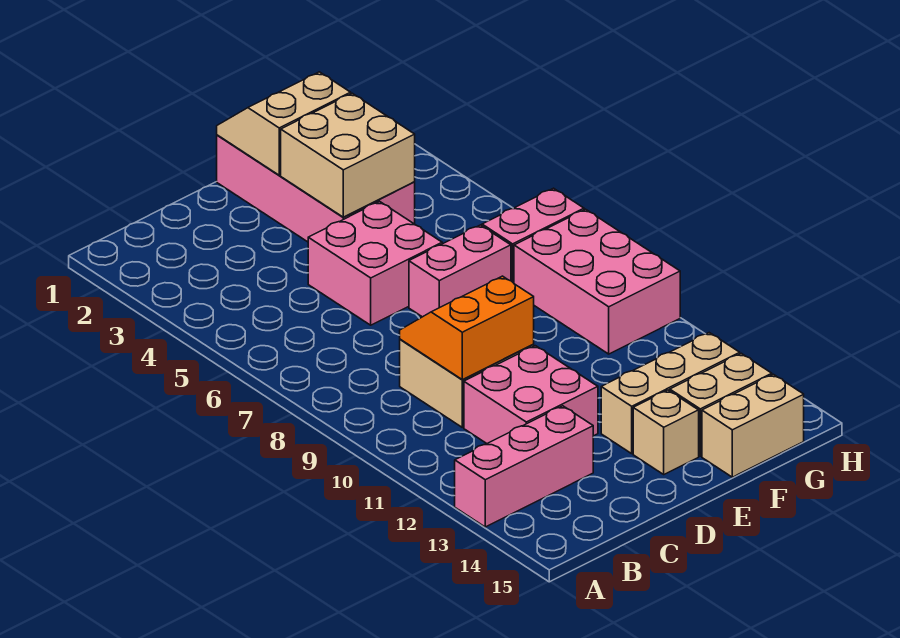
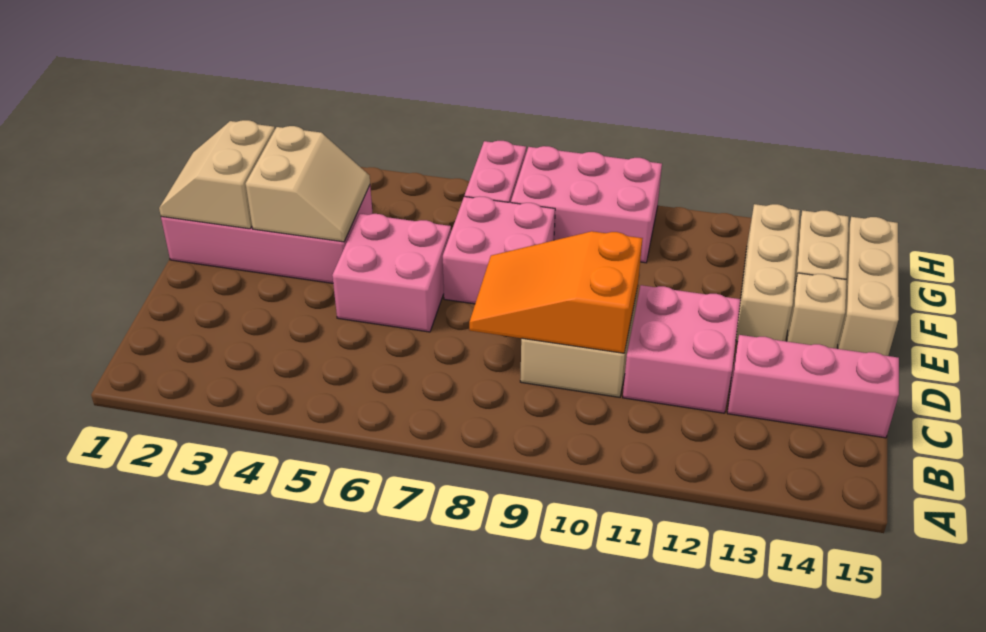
pink 1x3 brick [455,406,593,527] -> pink 1x3 brick turned to [727,335,899,438]
orange 2x2 slope [400,276,534,380] -> orange 2x3 slope [469,231,643,353]
tan 2x2 brick [281,93,415,217] -> tan 2x2 slope [246,126,370,242]
pink 1x2 brick [409,225,511,317] -> pink 2x2 brick [443,196,555,304]
tan 1x2 brick [702,374,804,477] -> tan 1x3 brick [838,217,899,356]

